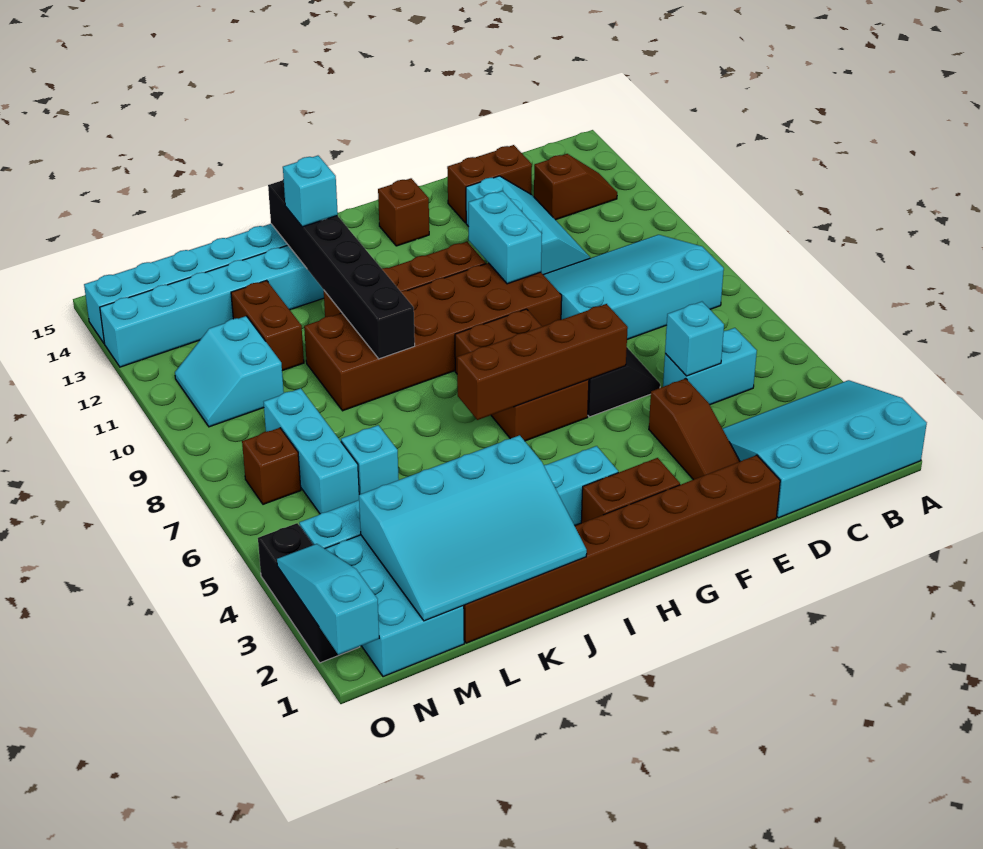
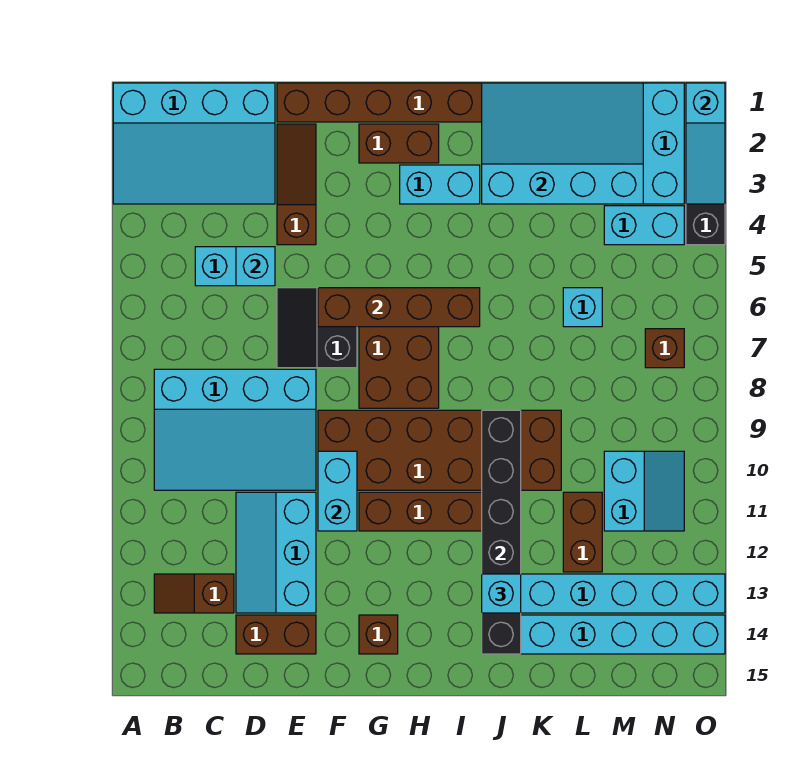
cyan 1x3 brick [264,388,359,514] -> none

